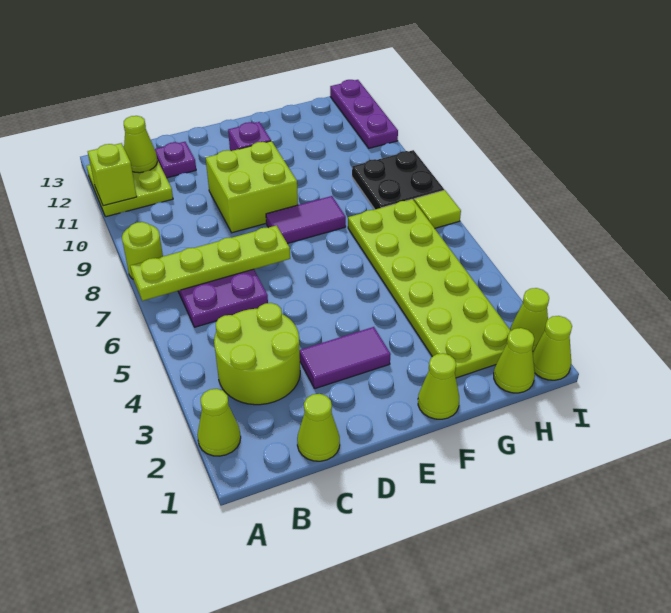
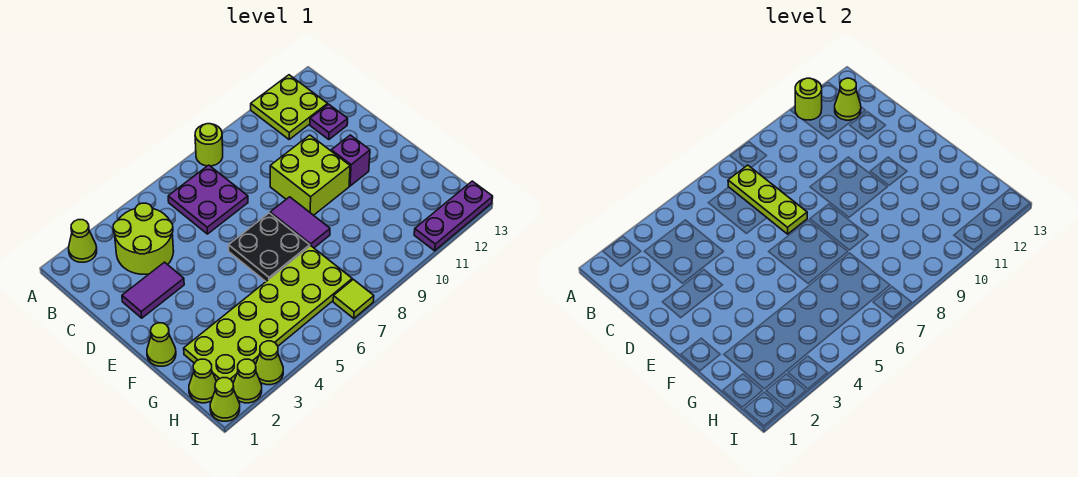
lime 1x4 plate [130,225,290,301] -> lime 1x3 plate [728,165,807,234]
lime 1x1 brick [88,143,137,206] -> lime 1x1 round brick [795,78,822,120]
lime 1x1 cone [297,394,340,461] -> lime 1x1 cone moved to [256,341,283,385]
purple 1x2 tile [300,327,391,389] -> purple 1x2 tile turned to [122,262,184,318]
black 2x2 plate [352,150,444,209] -> black 2x2 plate moved to [229,213,310,281]

